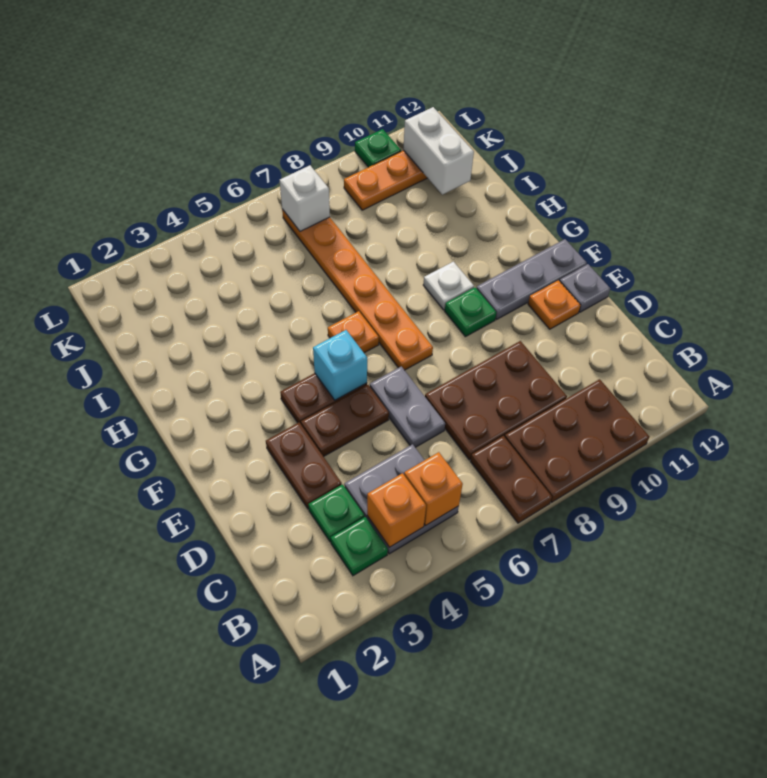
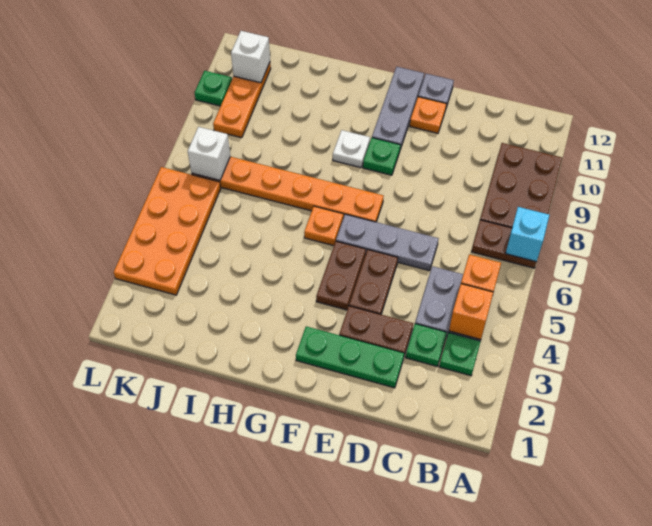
brown 2x3 plate [425,341,567,460] -> none
none -> green 1x3 plate [296,326,404,388]
grey 1x2 plate [370,366,445,447] -> grey 1x3 plate [336,214,439,271]
cyan 1x1 brick [313,330,367,400] -> cyan 1x1 brick moved to [506,207,549,262]
white 1x2 brick [403,107,474,195] -> white 1x1 brick [231,31,270,83]
none -> orange 2x4 plate [114,167,221,295]

